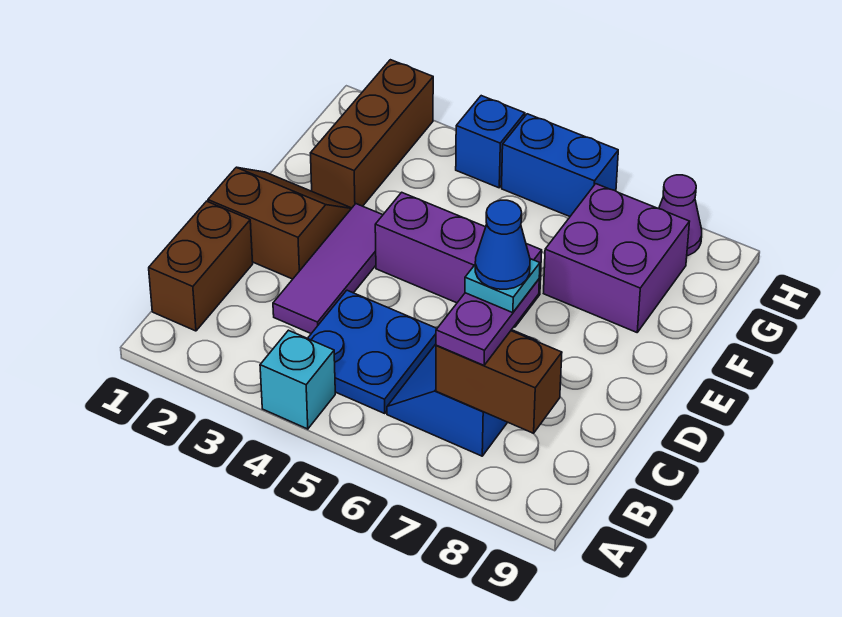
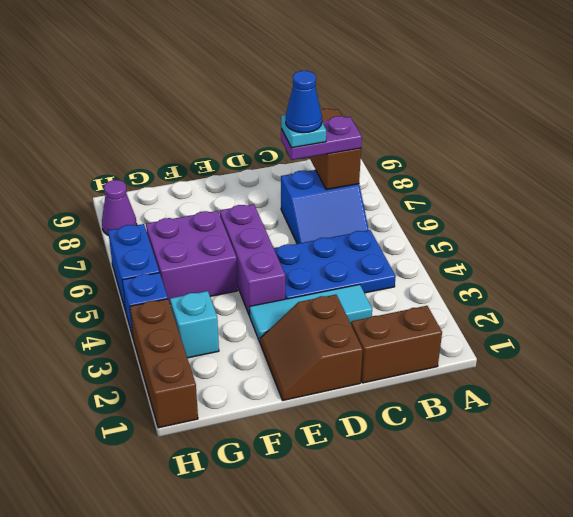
cyan 1x1 brick [260,330,335,429] -> cyan 1x1 brick moved to [170,291,219,358]
blue 2x2 plate [308,290,437,413] -> blue 2x3 plate [274,230,396,299]
purple 1x3 tile [273,204,383,333] -> cyan 1x3 tile [250,284,372,342]
brown 1x3 brick [311,60,433,208] -> brown 1x3 brick turned to [130,299,198,428]
purple 2x2 brick [544,184,690,332] -> purple 2x2 brick moved to [146,211,238,304]

